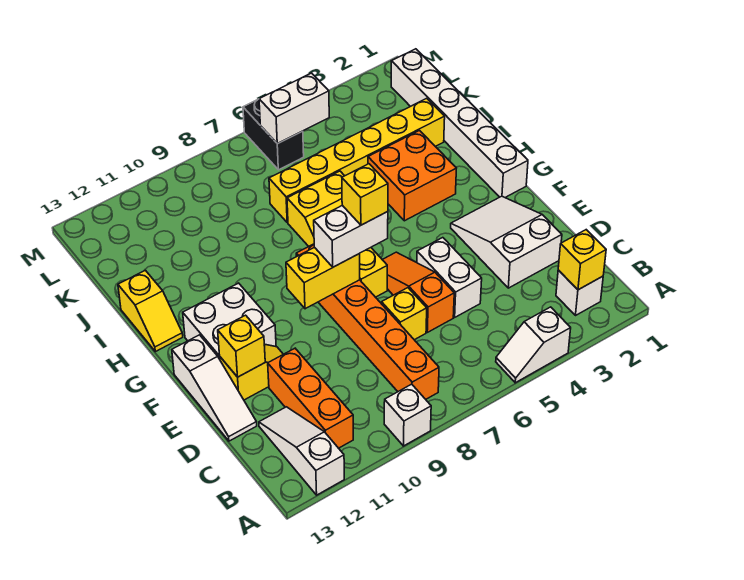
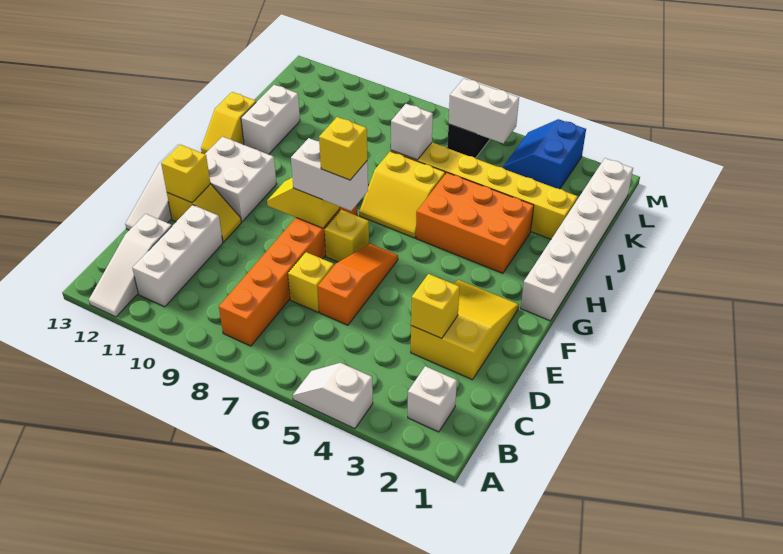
white 1x1 brick [384,384,431,446] -> white 1x1 brick moved to [391,104,433,160]
white 1x3 slope [259,407,344,495] -> white 1x3 slope turned to [89,214,172,317]
yellow 1x1 brick [558,230,606,290] -> yellow 1x1 brick moved to [411,274,460,339]
orange 1x3 brick [268,348,353,448] -> white 1x3 brick [132,205,223,307]
white 2x3 slope [451,196,562,288] -> yellow 2x3 slope [411,280,519,380]
white 1x2 brick [417,238,482,317] -> white 1x2 brick moved to [241,85,300,154]
yellow 1x2 brick [286,247,360,309] -> yellow 1x2 slope [267,178,340,228]
orange 2x2 brick [368,130,456,221] -> orange 2x3 brick [416,173,534,273]
none -> blue 2x2 slope [503,119,586,189]

